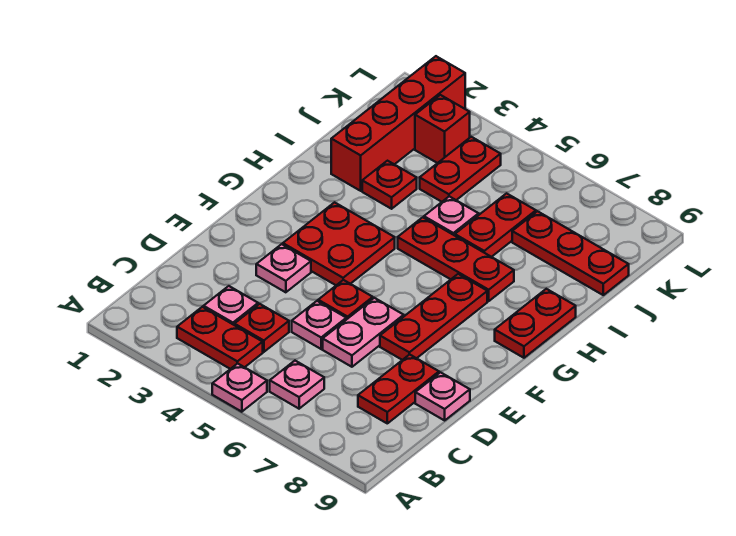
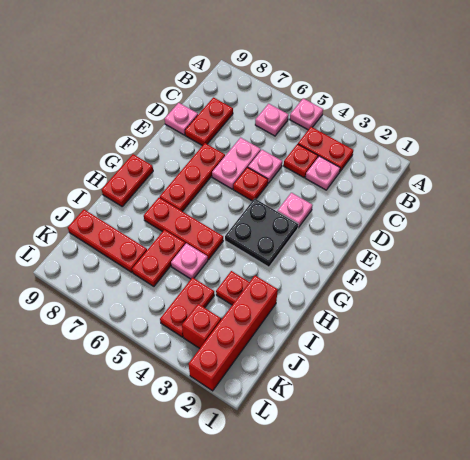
red 2x2 plate [283,202,395,285] -> black 2x2 plate [225,198,298,267]

